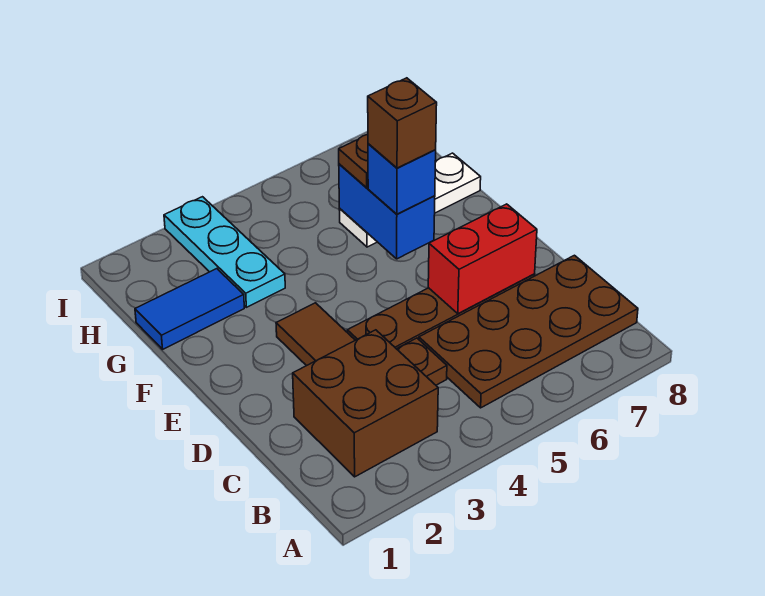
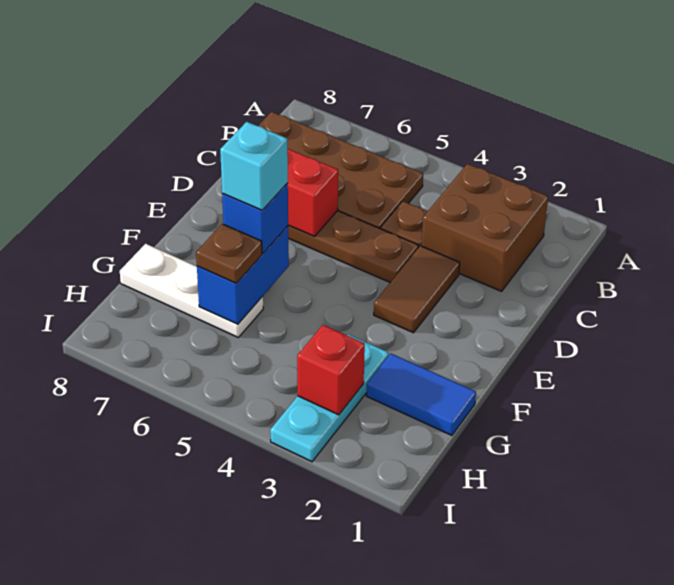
brown 1x1 brick [368,78,437,168] -> cyan 1x1 brick [220,122,288,210]
none -> red 1x1 brick [297,325,365,415]

